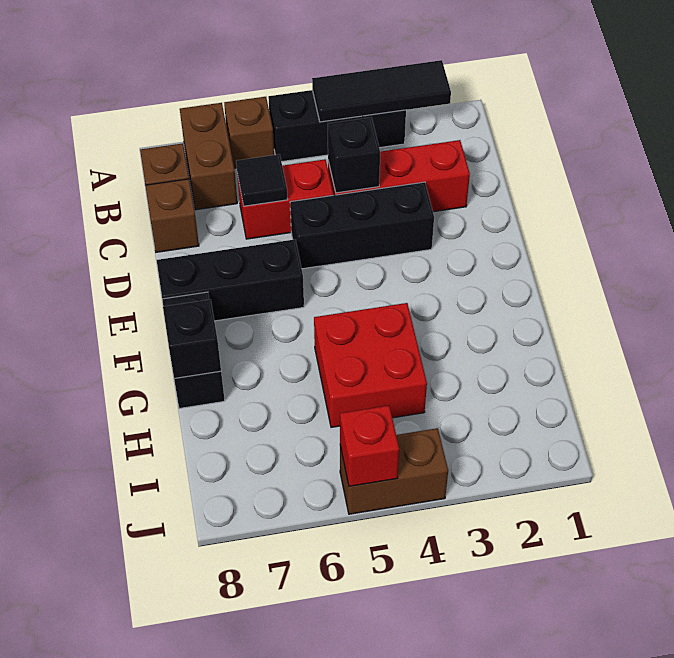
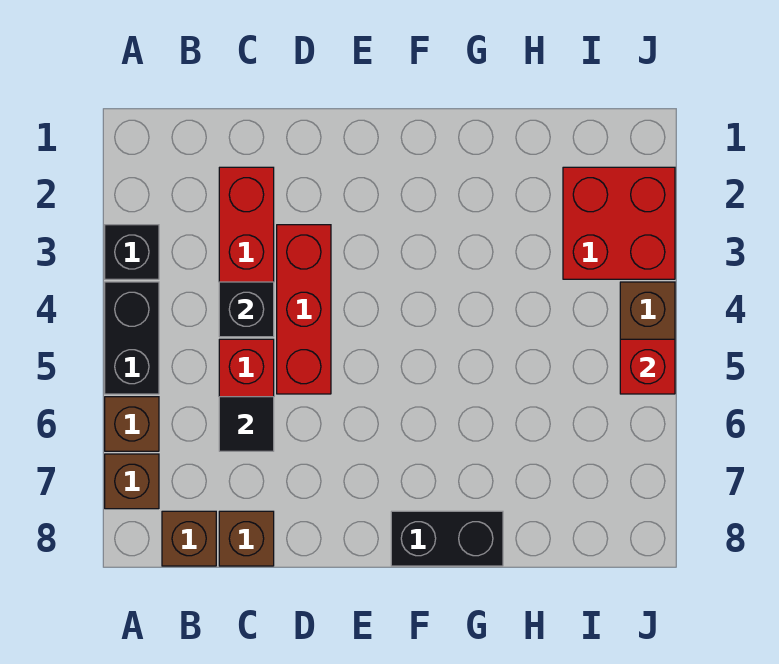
black 1x3 tile [312,60,451,122] -> none
brown 1x2 brick [180,103,237,210] -> brown 1x1 brick [105,454,159,509]
black 1x3 brick [290,182,434,269] -> red 1x3 brick [277,225,331,394]
black 1x3 brick [157,239,304,321] -> none
red 2x2 brick [314,303,427,427] -> red 2x2 brick moved to [563,167,675,279]
black 1x1 brick [163,299,221,378] -> none

